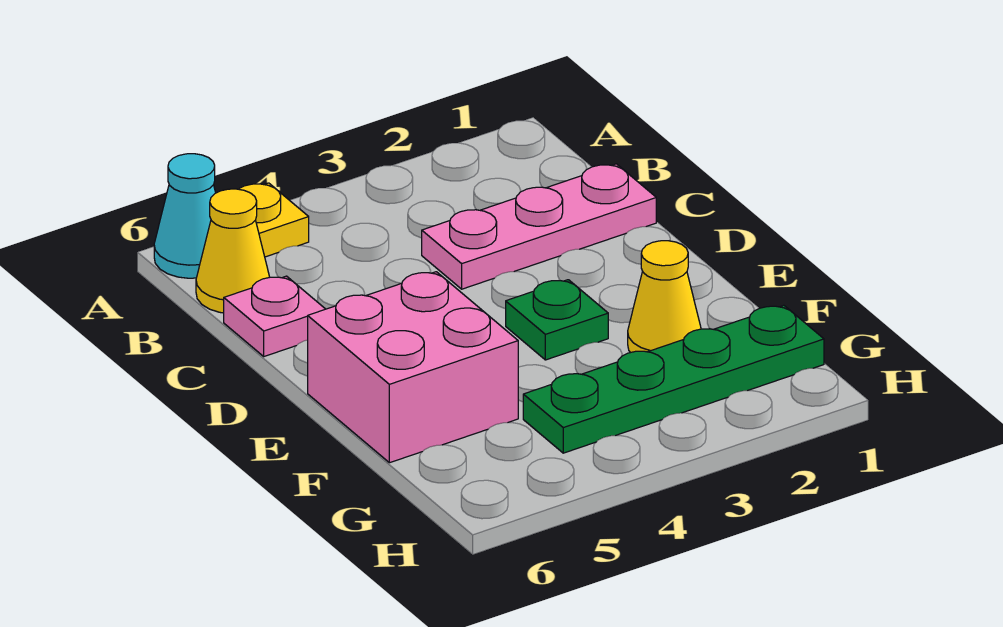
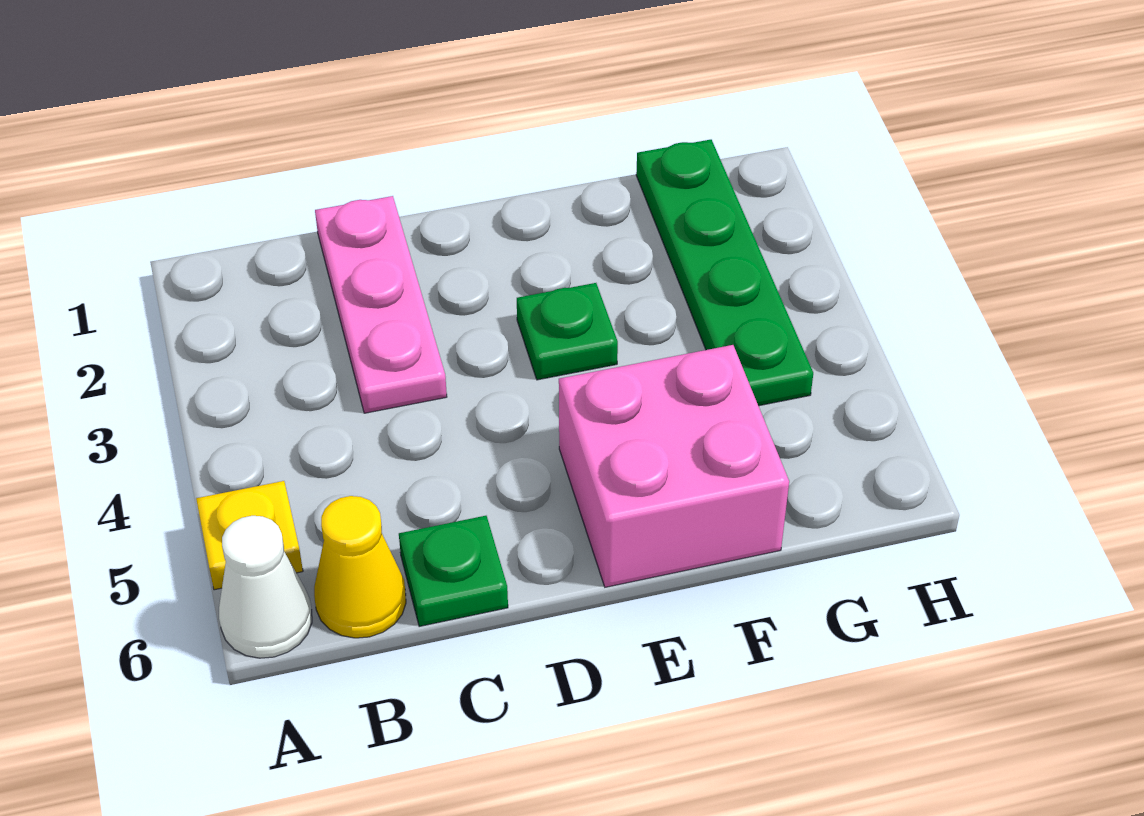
cyan 1x1 cone [154,154,216,278] -> white 1x1 cone [219,516,312,658]
pink 1x1 plate [224,276,325,356] -> green 1x1 plate [399,516,508,627]
yellow 1x1 cone [628,241,701,353] -> none

